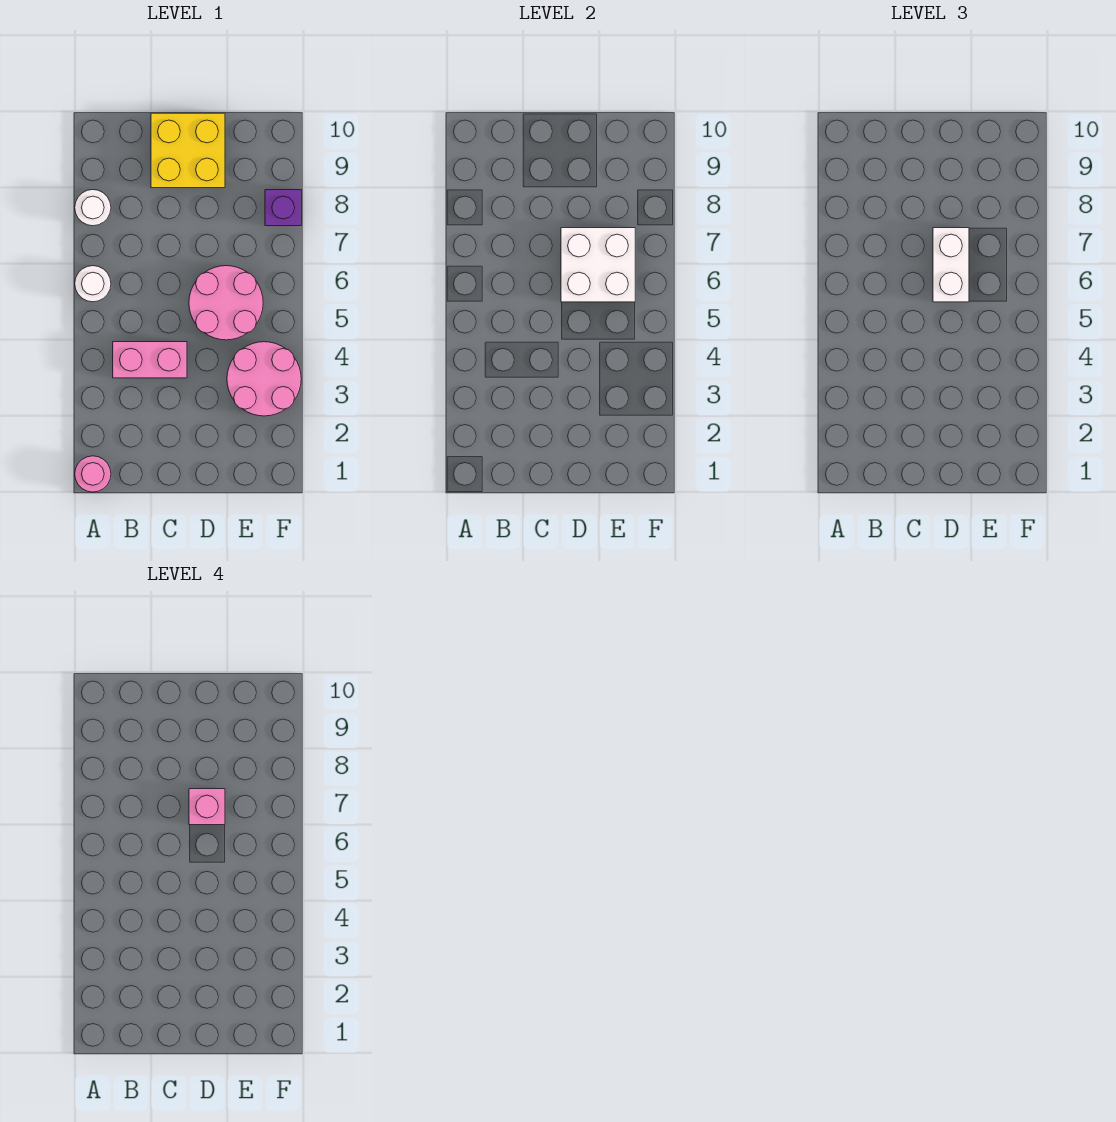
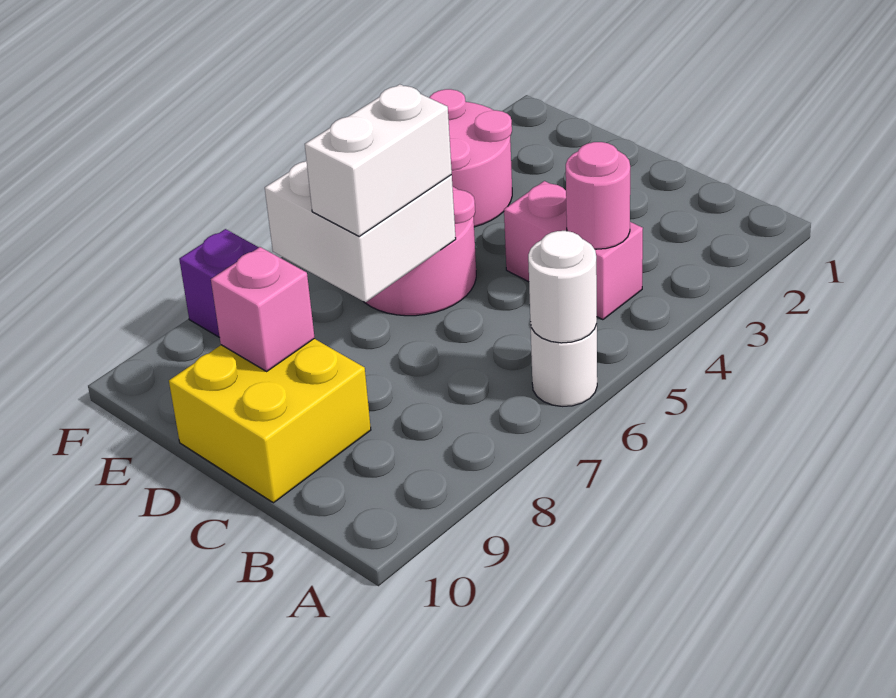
pink 1x1 round brick [75,456,111,492] -> pink 1x1 round brick moved to [566,142,630,249]
white 1x1 round brick [75,190,111,226] -> white 1x1 round brick moved to [528,231,597,343]
pink 1x1 brick [189,789,225,825] -> pink 1x1 brick moved to [211,247,315,371]

